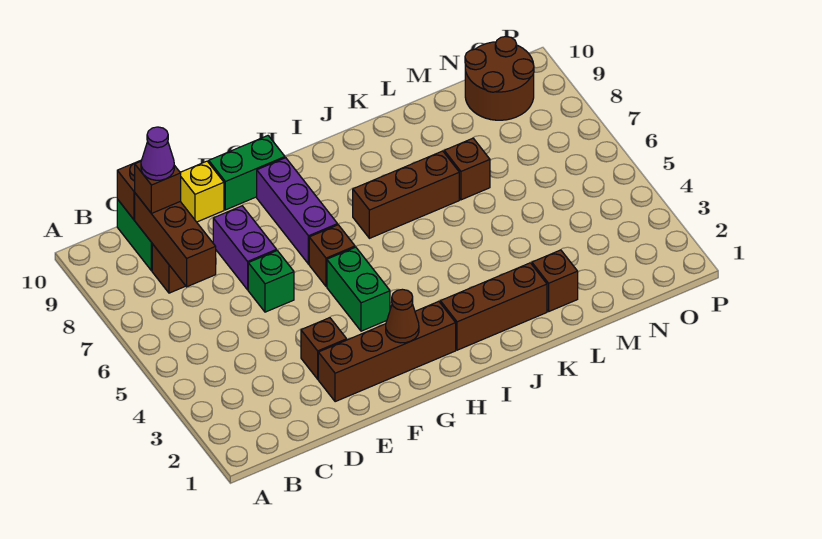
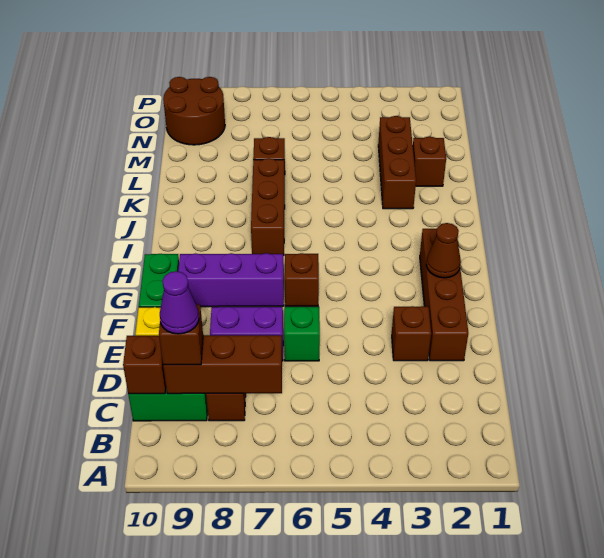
green 1x2 brick [327,247,390,331] -> none
brown 1x3 brick [440,263,547,350] -> brown 1x3 brick moved to [378,116,416,209]

